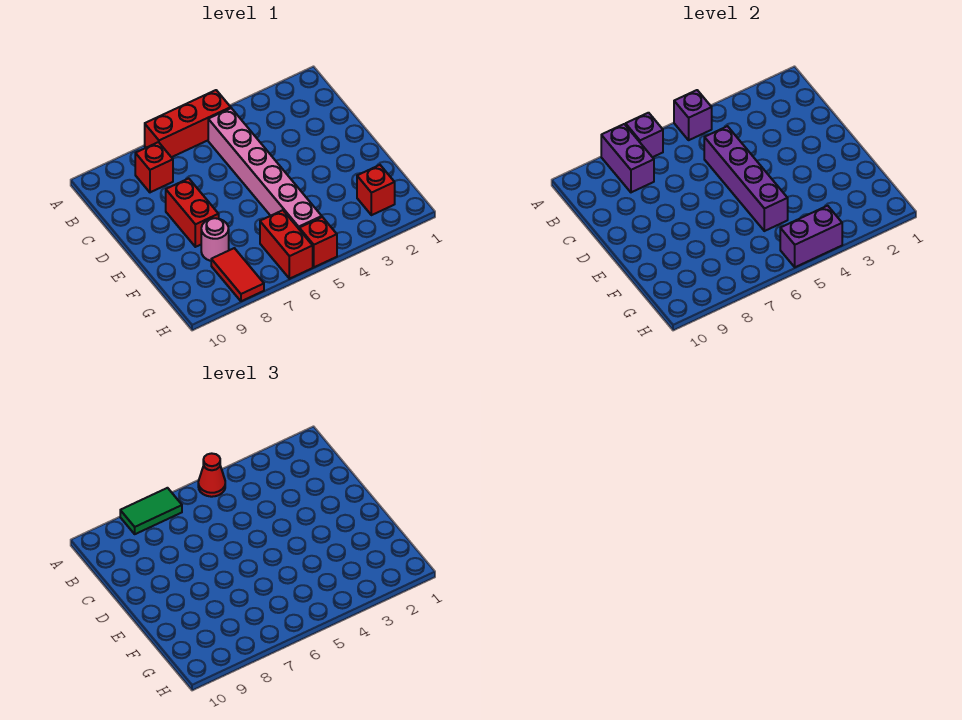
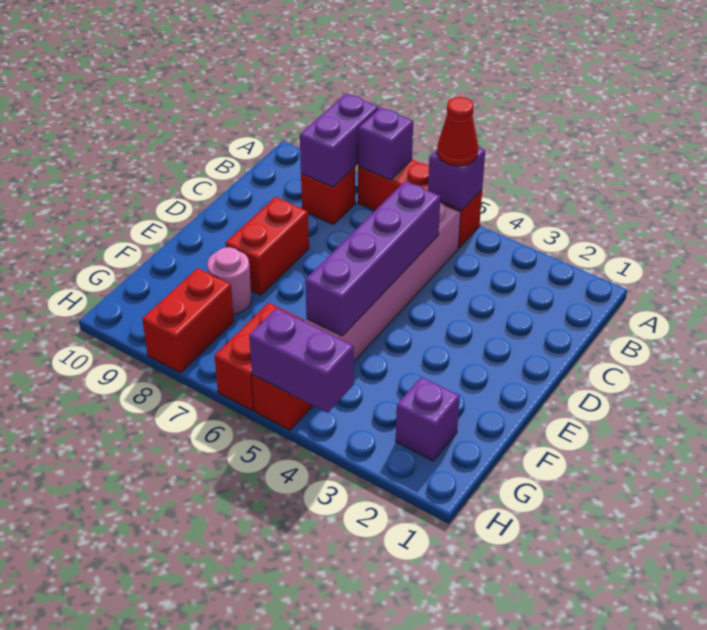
green 1x2 tile [120,488,182,534] -> none
red 1x1 brick [357,165,395,215] -> purple 1x1 brick [396,377,460,461]
red 1x2 tile [211,248,264,301] -> red 1x2 brick [142,268,234,373]

